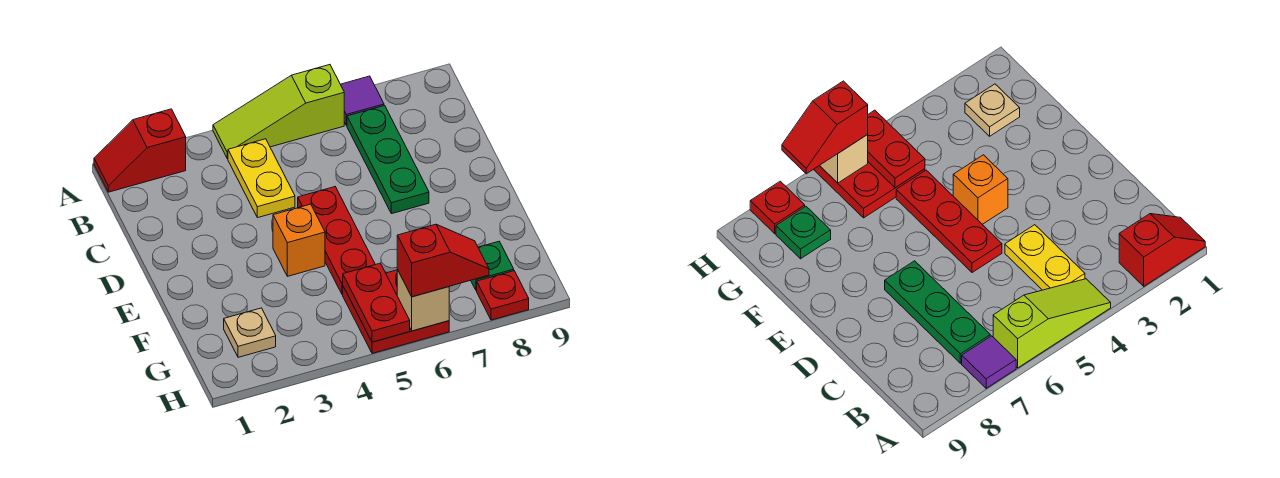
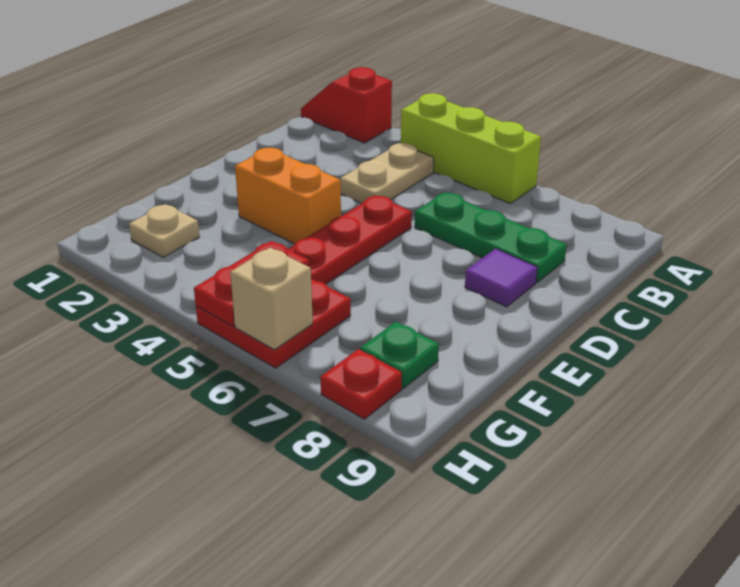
lime 1x3 slope [213,65,344,159] -> lime 1x3 brick [401,93,541,204]
purple 1x1 tile [341,76,384,126] -> purple 1x1 tile moved to [465,249,537,307]
yellow 1x2 plate [228,139,295,218] -> tan 1x2 plate [340,143,434,204]
green 1x3 plate [347,106,429,214] -> green 1x3 plate turned to [415,192,567,282]
orange 1x1 brick [273,204,325,276] -> orange 1x2 brick [235,148,341,244]
red 1x2 slope [397,224,489,297] -> none

